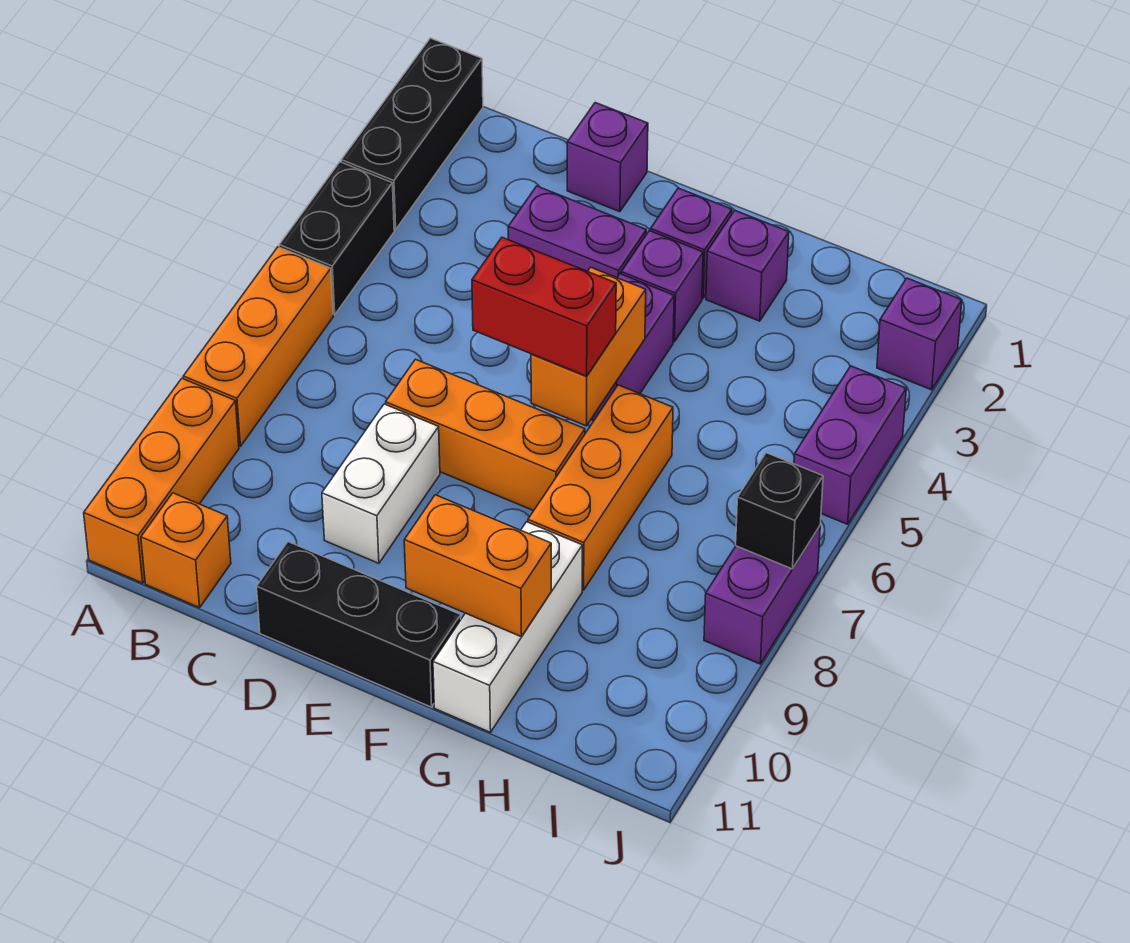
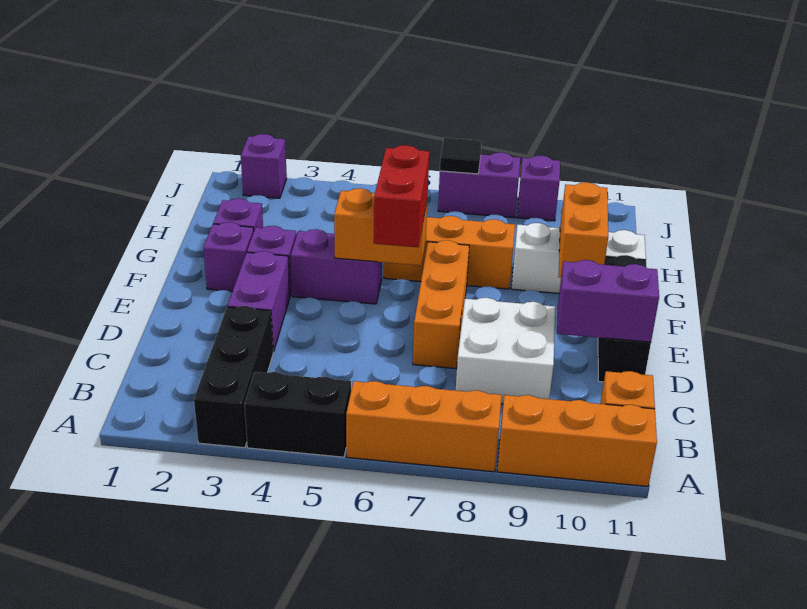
black 1x3 brick [341,38,483,230] -> black 1x3 brick turned to [194,306,273,448]
purple 1x1 brick [567,103,648,212] -> purple 1x1 brick moved to [517,156,560,221]
white 1x2 brick [322,404,440,563] -> white 2x2 brick [456,298,555,404]
purple 1x2 brick [794,366,906,524] -> purple 1x2 brick moved to [557,260,659,342]
black 1x1 brick [736,453,823,569] -> black 1x1 tile [440,138,482,174]

